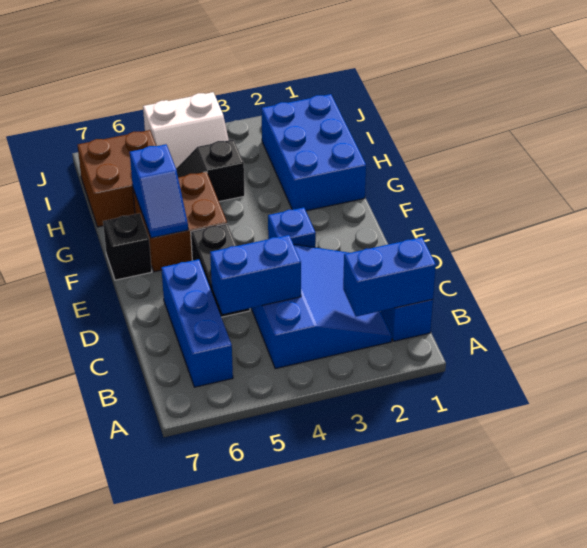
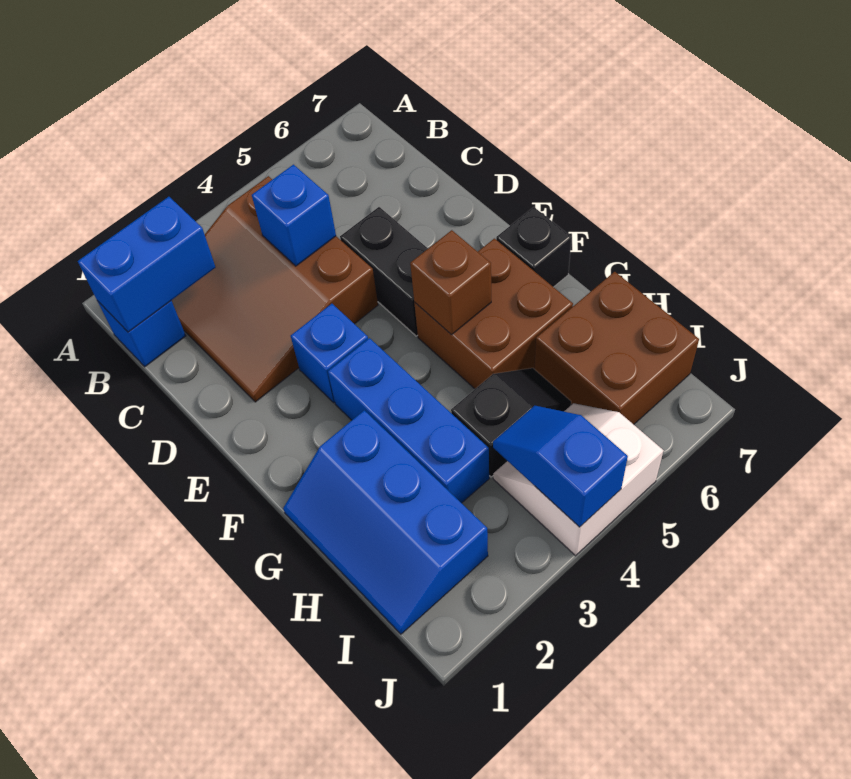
blue 3x3 slope [251,244,392,369] -> brown 3x3 slope [171,176,378,402]
blue 1x3 brick [161,259,233,387] -> blue 1x3 brick moved to [328,338,489,503]
blue 1x2 brick [210,235,301,314] -> blue 1x1 brick [252,165,336,266]
none -> brown 1x1 brick [410,230,491,335]
blue 1x2 slope [130,144,188,238] -> blue 1x2 slope moved to [493,406,628,527]
blue 2x3 brick [261,94,366,211] -> blue 2x3 slope [283,410,488,634]

